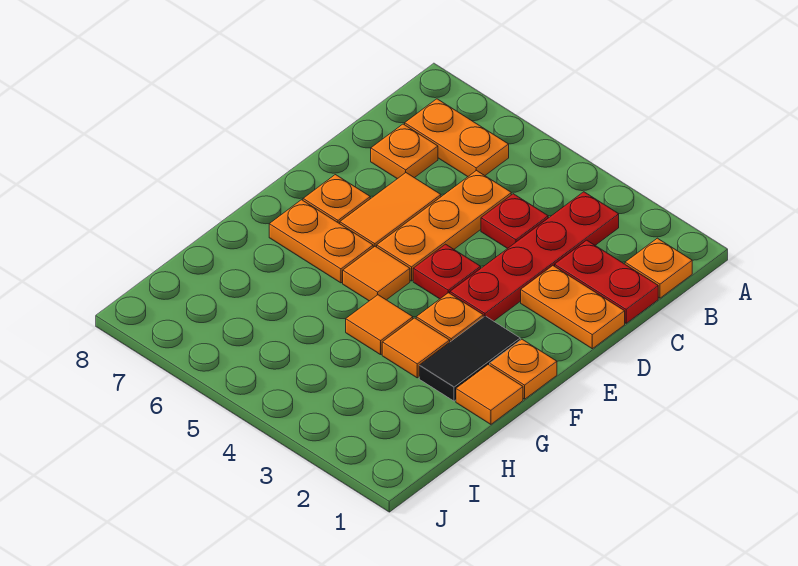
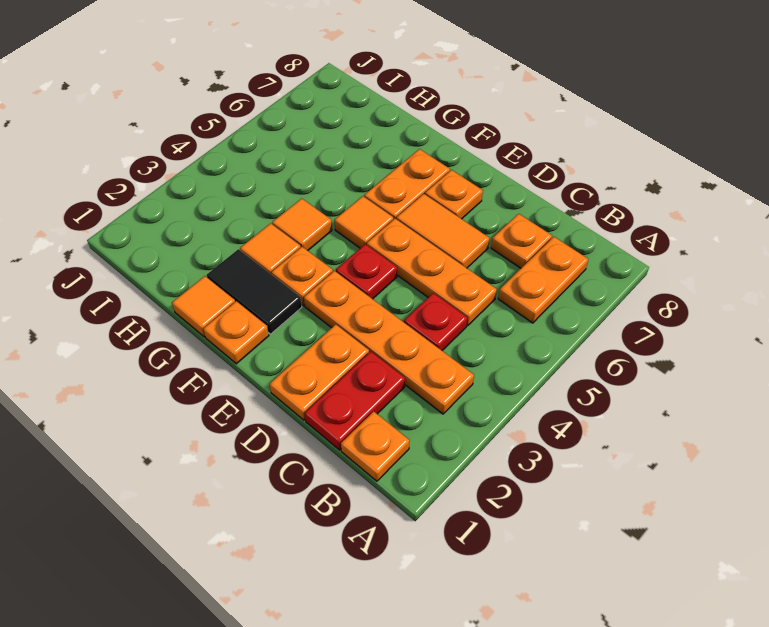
red 1x4 plate [450,192,619,321] -> orange 1x4 plate [304,271,474,414]

